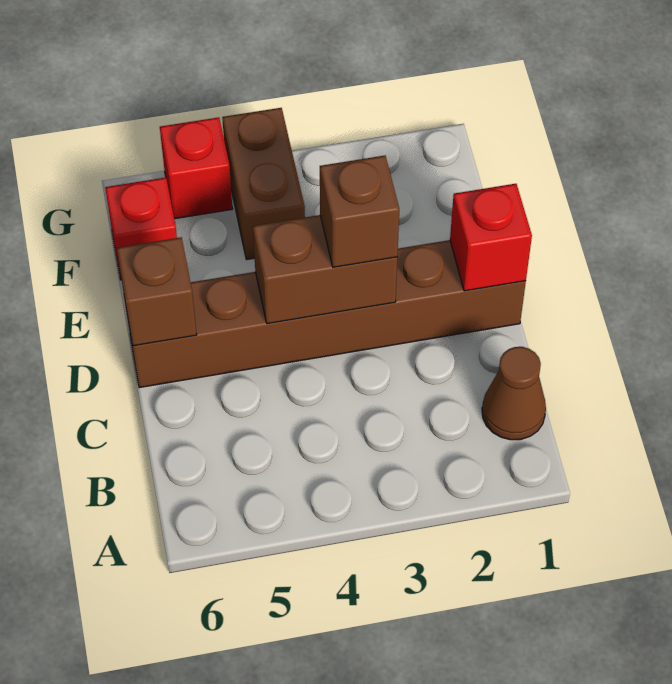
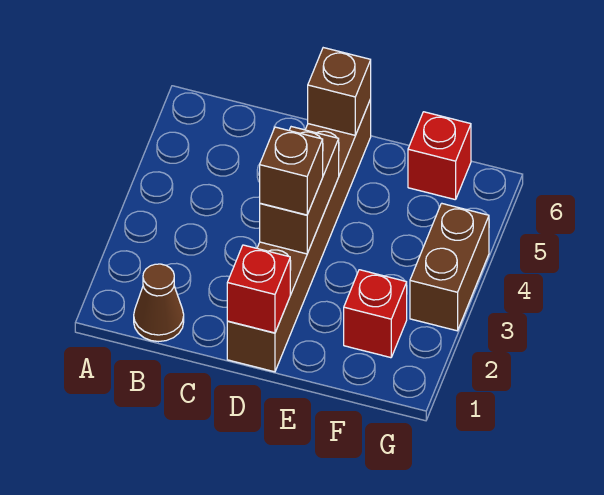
brown 1x2 brick [222,108,305,260] -> brown 1x2 brick turned to [410,203,489,331]
red 1x1 brick [160,117,232,219] -> red 1x1 brick moved to [344,270,407,358]

